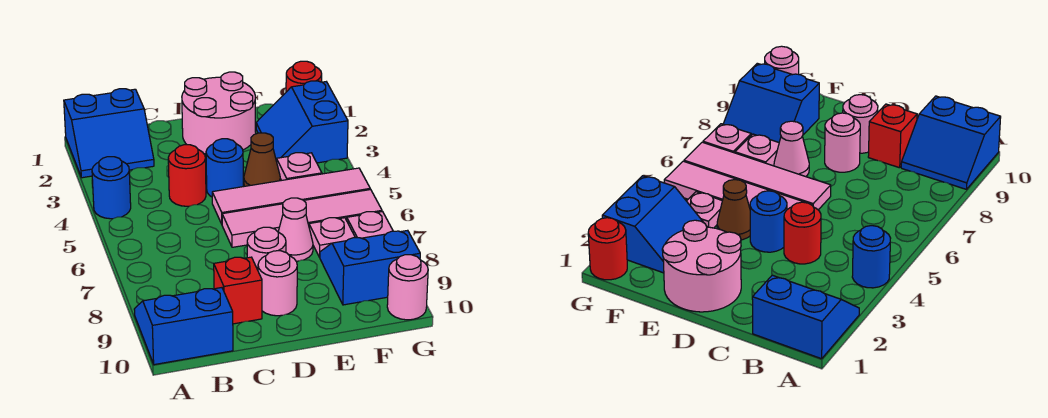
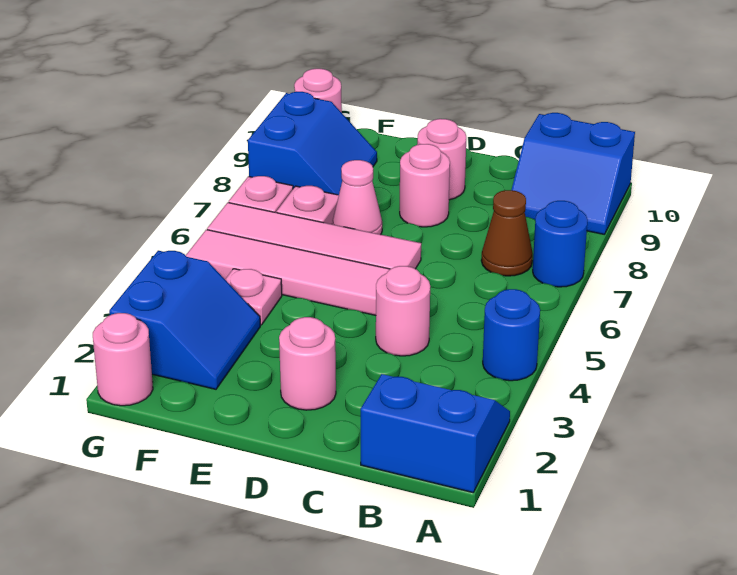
red 1x1 round brick [168,145,206,206] -> pink 1x1 round brick [376,266,430,356]
red 1x1 brick [214,257,262,324] -> none
pink 2x2 round brick [182,72,256,154] -> pink 1x1 round brick [279,317,336,410]
blue 1x1 round brick [206,139,243,197] -> blue 1x1 round brick moved to [533,201,588,287]
brown 1x1 cone [244,133,280,186] -> brown 1x1 cone moved to [481,190,533,276]
blue 2x2 slope [320,230,420,305] -> blue 2x2 slope turned to [248,92,377,195]
red 1x1 round brick [286,61,322,92] -> pink 1x1 round brick [93,313,153,406]

